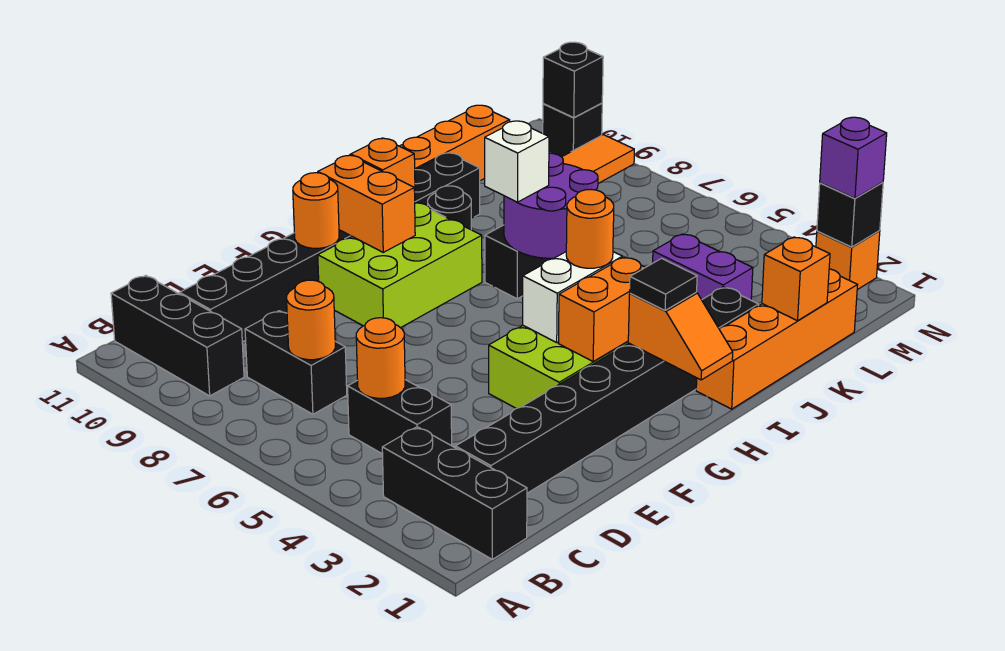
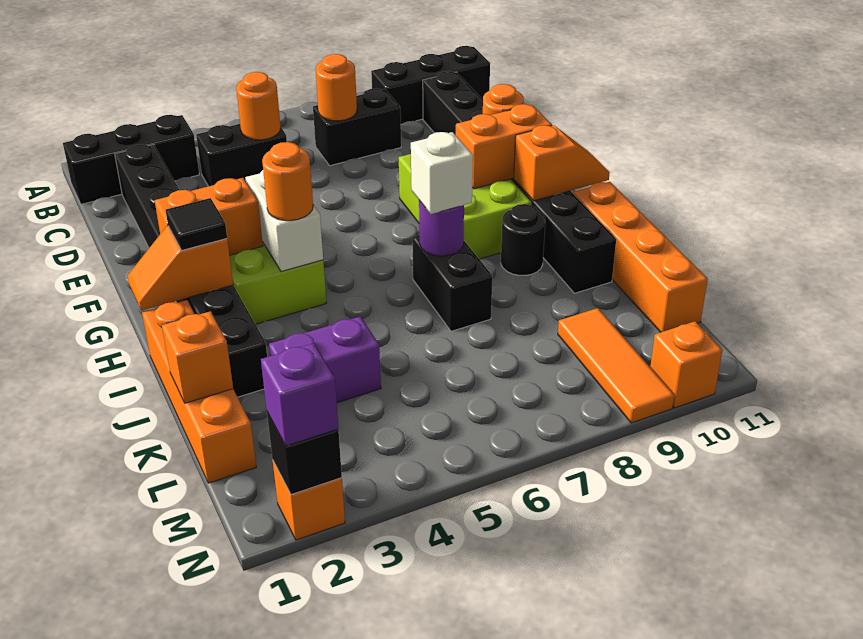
orange 1x2 brick [558,257,645,361] -> orange 1x2 brick turned to [155,178,263,255]
purple 2x2 round brick [504,153,598,258] -> purple 1x1 round brick [419,200,464,256]
black 1x1 brick [543,103,602,157] -> orange 1x1 brick [650,321,722,408]
black 1x1 brick [543,42,603,118] -> none

